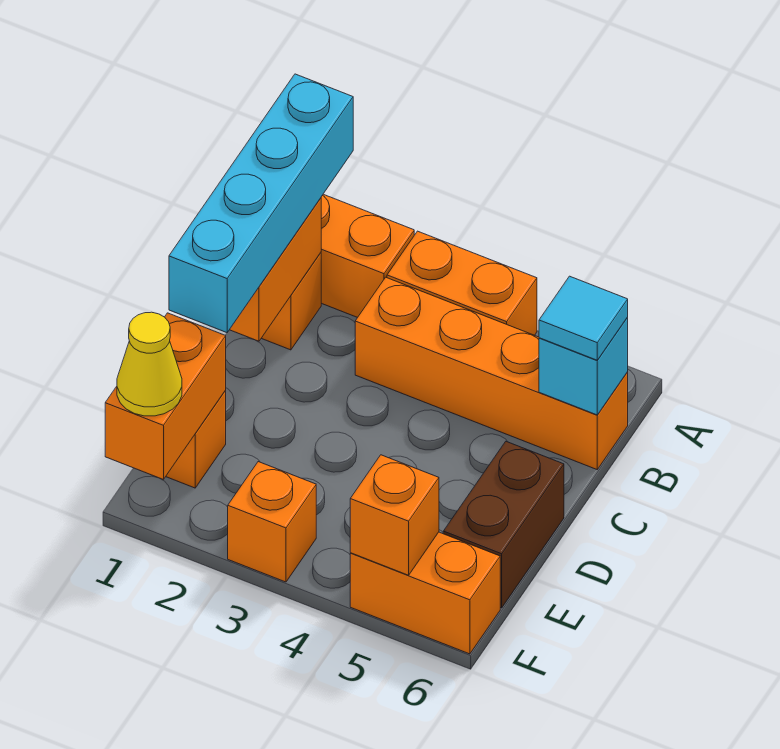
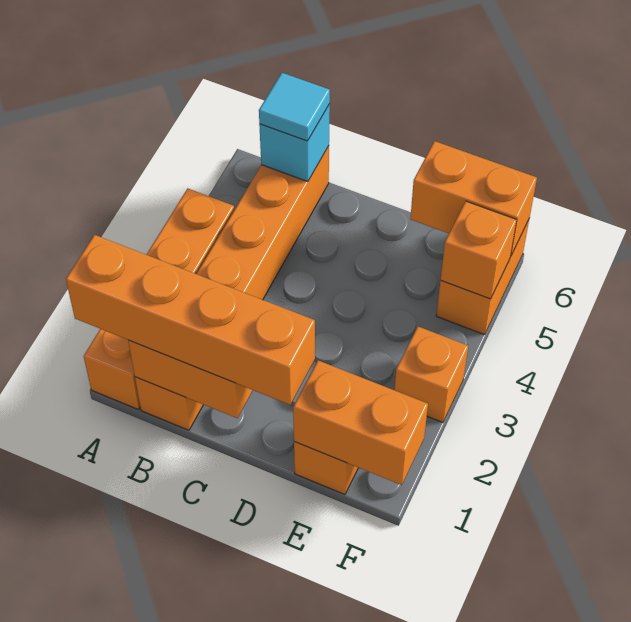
cyan 1x4 brick [169,74,353,333] -> orange 1x4 brick [66,235,315,405]
brown 1x2 brick [443,442,564,608] -> none
none -> orange 1x2 brick [410,141,537,255]
yellow 1x1 cone [117,312,182,416] -> none

